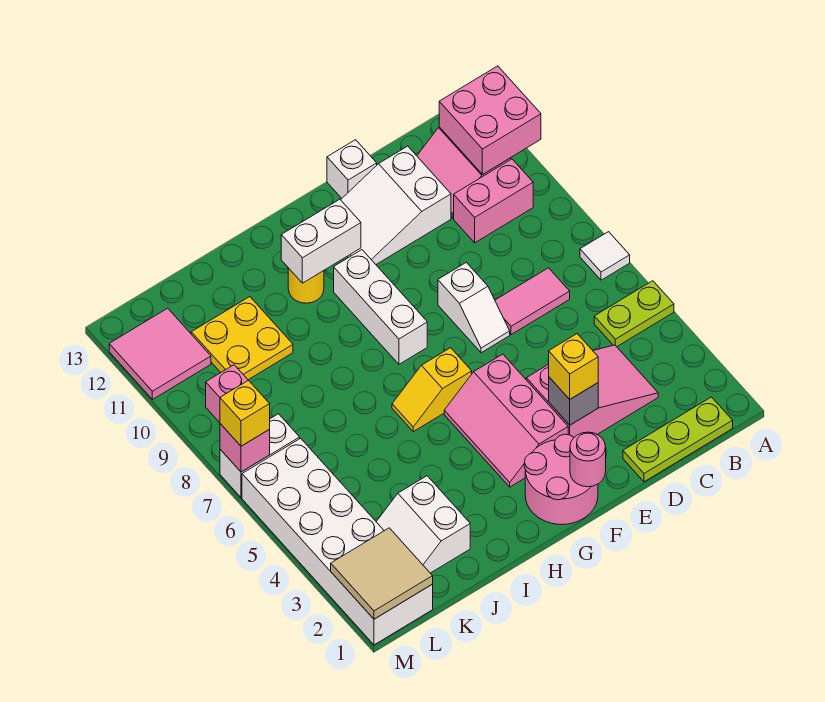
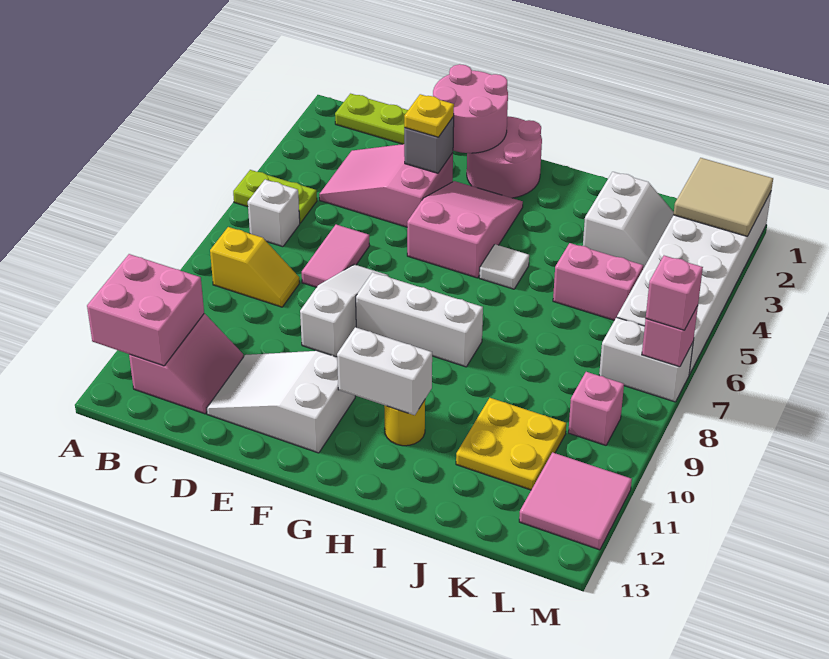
white 1x1 tile [580,232,630,280] -> white 1x1 tile moved to [479,244,529,289]
pink 1x2 brick [454,159,533,243] -> pink 1x2 brick moved to [553,243,643,320]
pink 1x2 tile [495,268,570,335] -> pink 1x2 tile turned to [302,225,370,287]
white 2x3 slope [341,146,451,264] -> white 2x3 slope turned to [207,351,355,453]
yellow 1x1 brick [549,334,598,399] -> yellow 1x1 plate [404,94,454,137]
white 1x2 slope [438,262,510,353] -> white 1x3 slope [300,264,388,357]
white 1x1 brick [327,140,377,198] -> white 1x1 brick moved to [248,180,300,247]
pink 1x1 round brick [570,432,606,487] -> pink 2x2 round brick [433,64,508,153]
pink 2x3 slope [444,354,568,487] -> pink 2x3 slope turned to [407,181,523,278]
yellow 1x2 slope [392,348,472,431] -> yellow 1x2 slope moved to [210,227,300,307]
white 1x3 brick [334,250,427,364] -> white 1x3 brick turned to [356,272,483,367]
yellow 1x1 brick [220,380,270,446] -> pink 1x1 brick [646,256,703,330]

